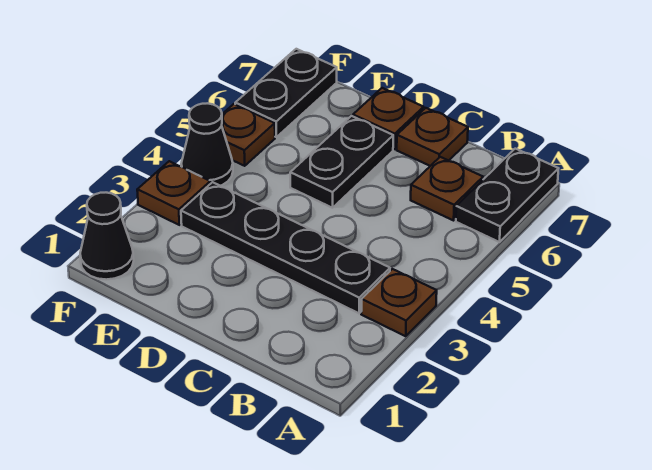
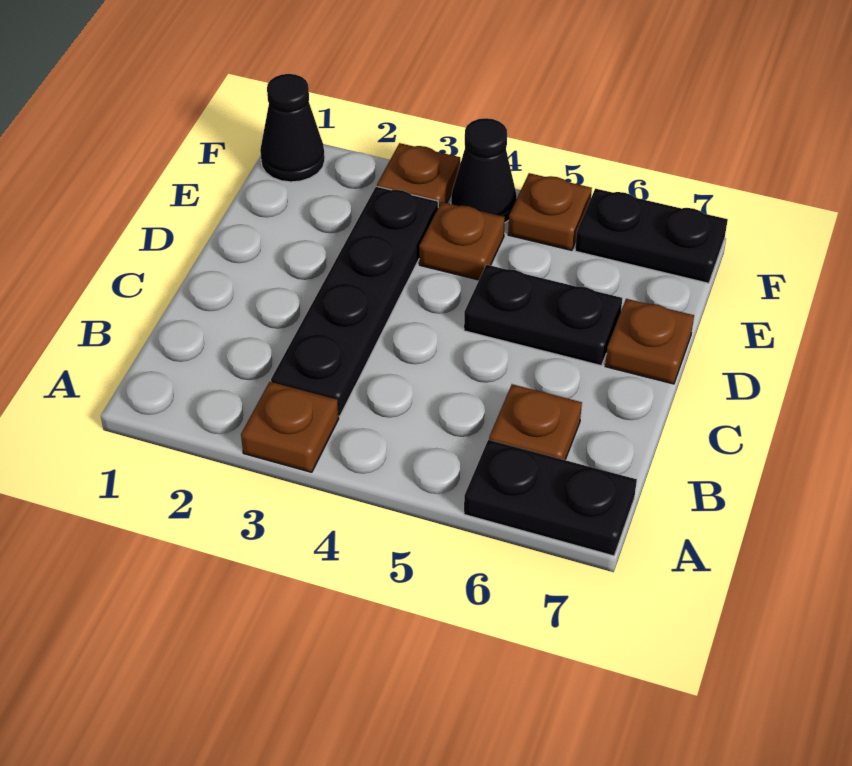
brown 1x1 plate [397,108,468,166] -> brown 1x1 plate moved to [419,202,505,280]

